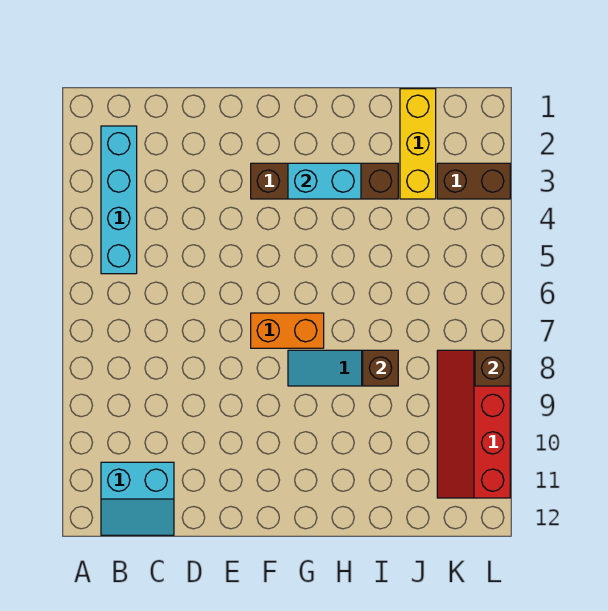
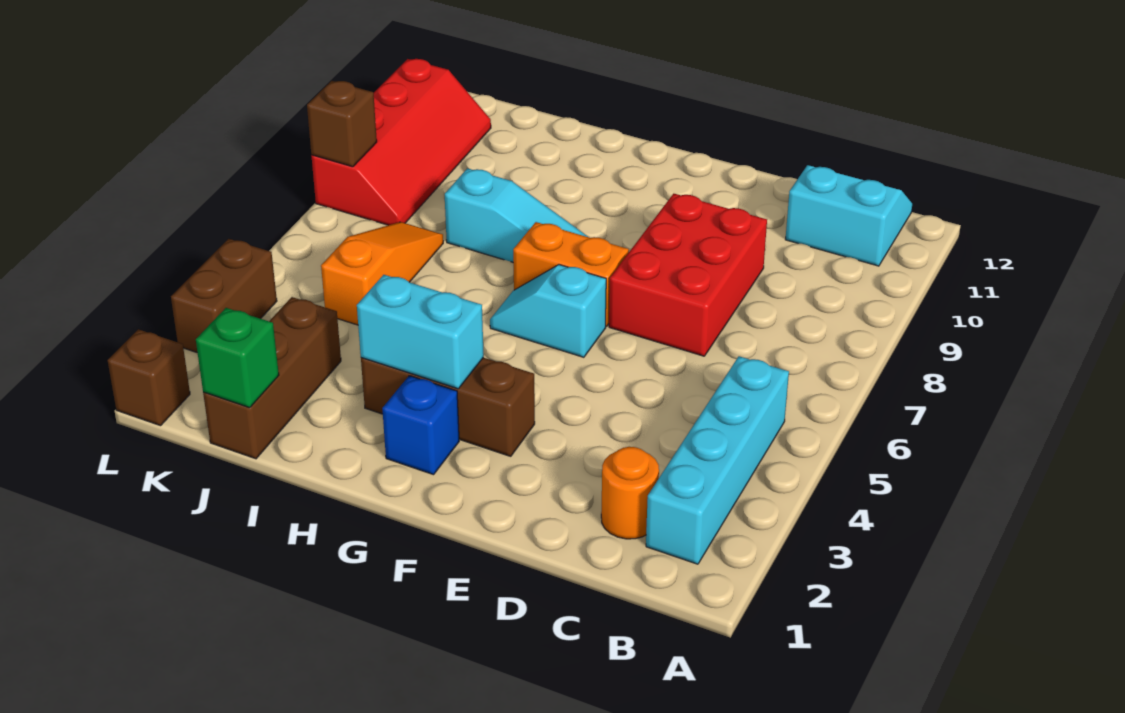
none -> orange 1x1 round brick [601,447,659,539]
none -> red 2x3 brick [609,194,767,356]
brown 1x4 brick [251,163,398,199] -> brown 1x3 brick [361,358,535,456]
none -> cyan 1x2 slope [490,265,606,357]
none -> blue 1x1 brick [382,376,459,475]
brown 1x1 brick [363,350,398,386] -> brown 1x1 brick moved to [108,329,190,426]
yellow 1x3 brick [400,89,436,199] -> brown 1x3 brick [203,297,341,459]
none -> green 1x1 brick [196,308,279,408]
none -> orange 1x3 slope [321,222,443,325]
brown 1x2 brick [437,163,510,199] -> brown 1x2 brick turned to [171,239,277,352]

